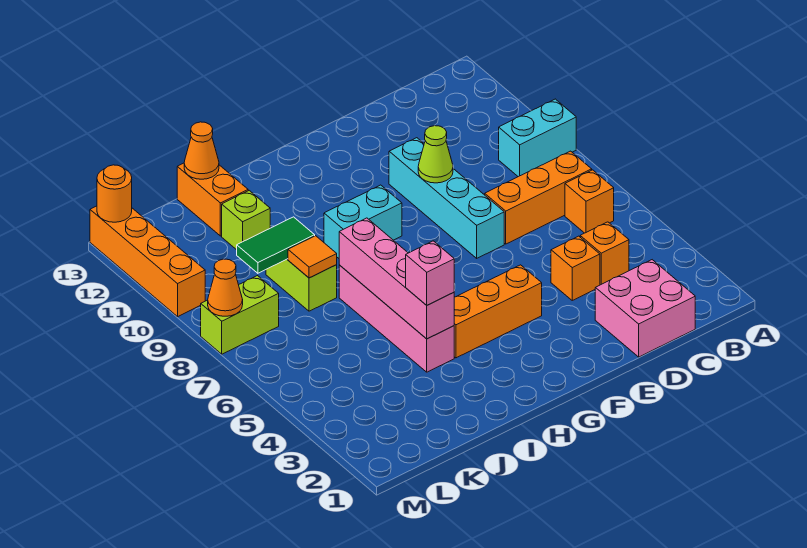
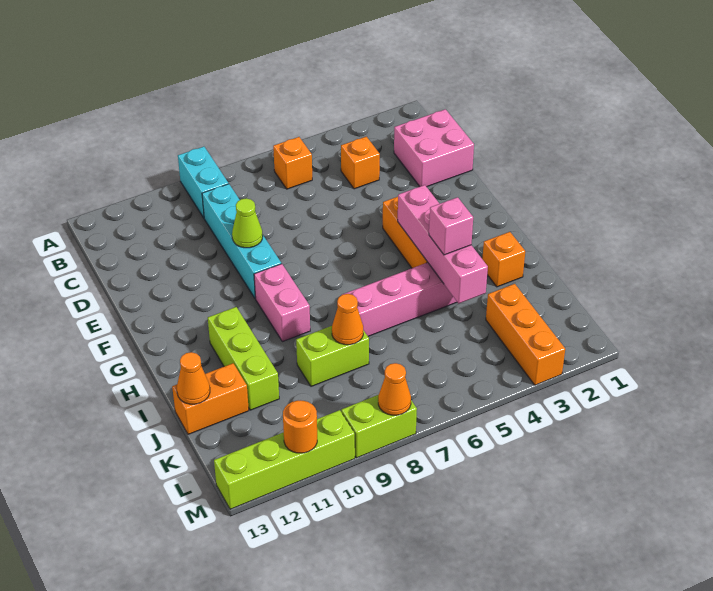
orange 1x3 brick [485,151,592,244] -> orange 1x3 brick moved to [486,284,565,385]
orange 1x1 brick [551,236,600,300] -> orange 1x1 brick moved to [482,232,525,287]
cyan 1x4 brick [389,138,504,258] -> cyan 1x4 brick turned to [202,184,281,299]
cyan 1x2 brick [324,185,402,258] -> pink 1x2 brick [254,264,310,342]
pink 1x4 brick [339,218,454,339] -> pink 1x4 brick turned to [398,185,488,304]
orange 1x1 tile [288,236,337,278] -> orange 1x1 cone [332,294,363,345]
green 1x2 tile [237,217,315,273] -> none
lime 1x1 brick [222,191,270,250] -> lime 1x3 brick [208,307,279,410]
lime 1x2 brick [201,276,279,354] -> lime 1x2 brick turned to [341,395,417,458]
orange 1x4 brick [90,206,205,317] -> lime 1x4 brick [214,410,355,509]
orange 1x1 round brick [97,165,132,222] -> orange 1x1 round brick moved to [283,400,317,453]

